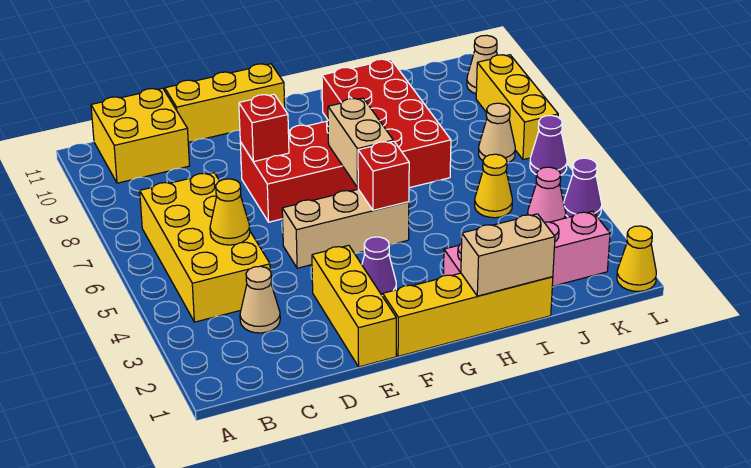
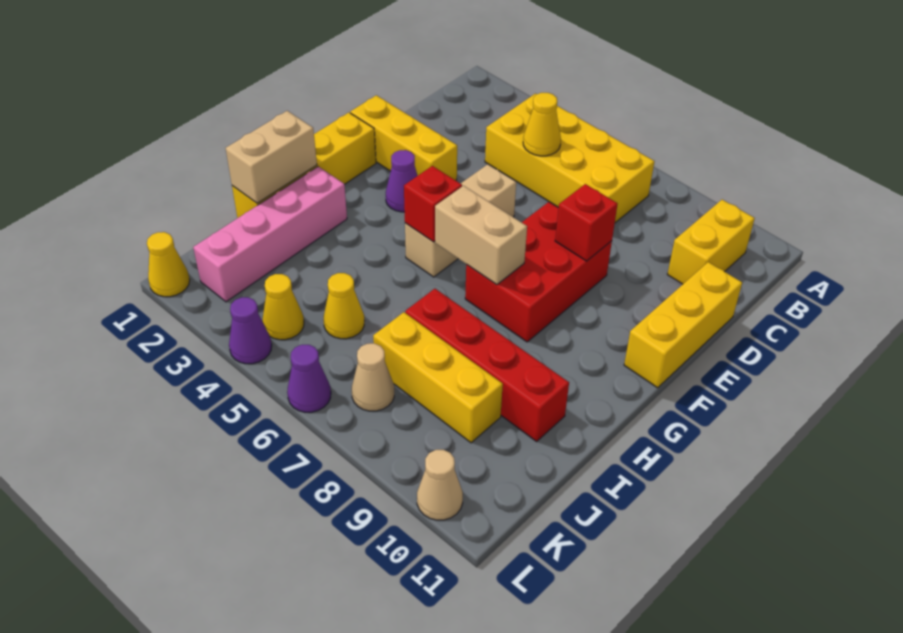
yellow 2x2 brick [91,88,190,183] -> yellow 1x2 brick [667,200,755,284]
tan 1x1 cone [240,266,280,333] -> none
red 2x4 brick [322,59,451,188] -> red 1x4 brick [405,289,569,441]
pink 1x1 cone [528,167,566,222] -> yellow 1x1 cone [262,274,304,340]
yellow 1x3 brick [476,55,558,160] -> yellow 1x3 brick moved to [373,312,503,443]

